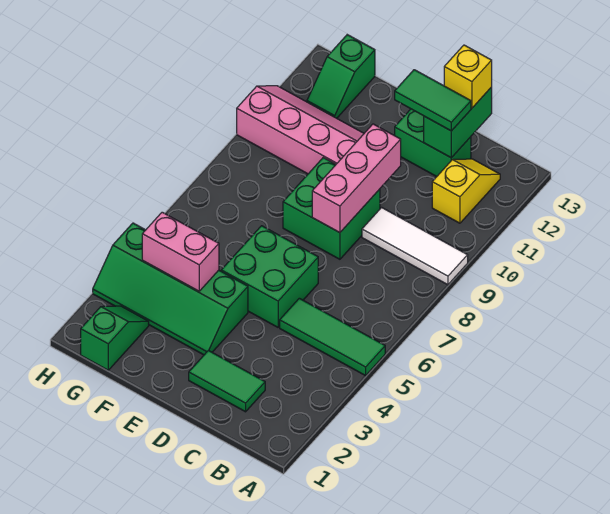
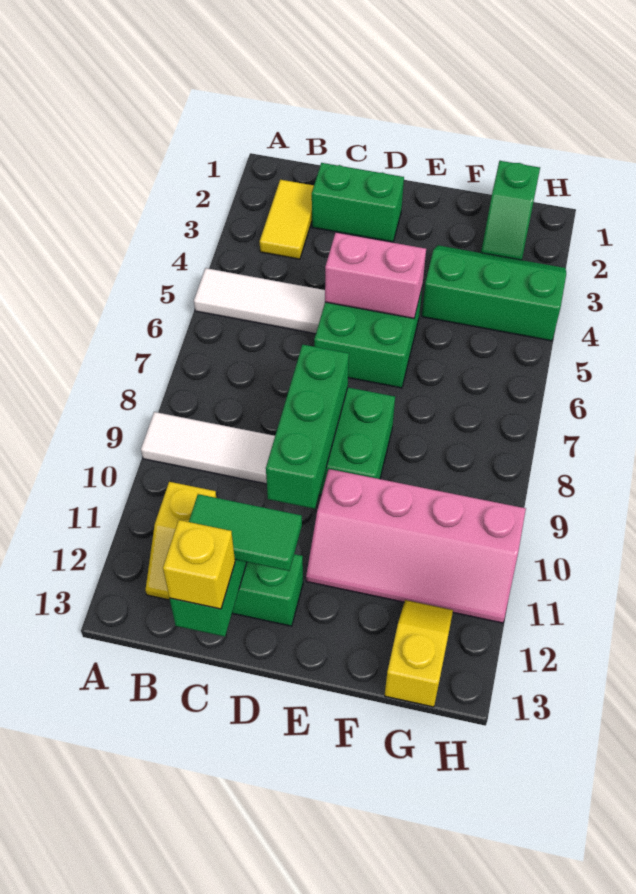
green 1x3 tile [280,298,385,376] -> white 1x3 tile [194,268,325,334]
none -> yellow 1x2 tile [260,180,314,259]
green 1x2 tile [189,350,265,412] -> green 1x2 brick [312,163,404,242]
pink 1x3 brick [312,124,401,233] -> green 1x3 brick [266,345,349,509]
green 2x4 slope [93,223,248,355] -> green 2x3 slope [422,245,566,341]
pink 1x2 brick [142,212,219,291] -> pink 1x2 brick moved to [325,233,426,318]
green 1x2 slope [307,35,375,118] -> yellow 1x2 slope [385,600,453,707]

